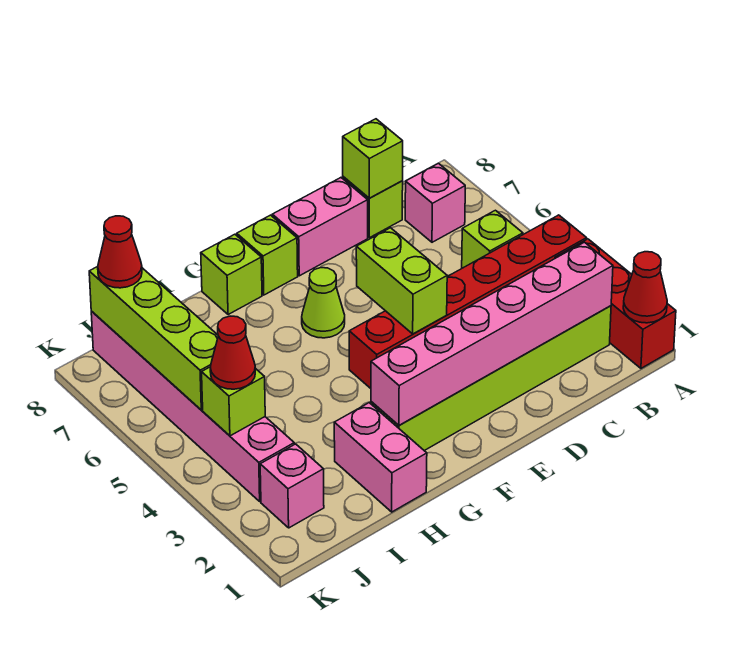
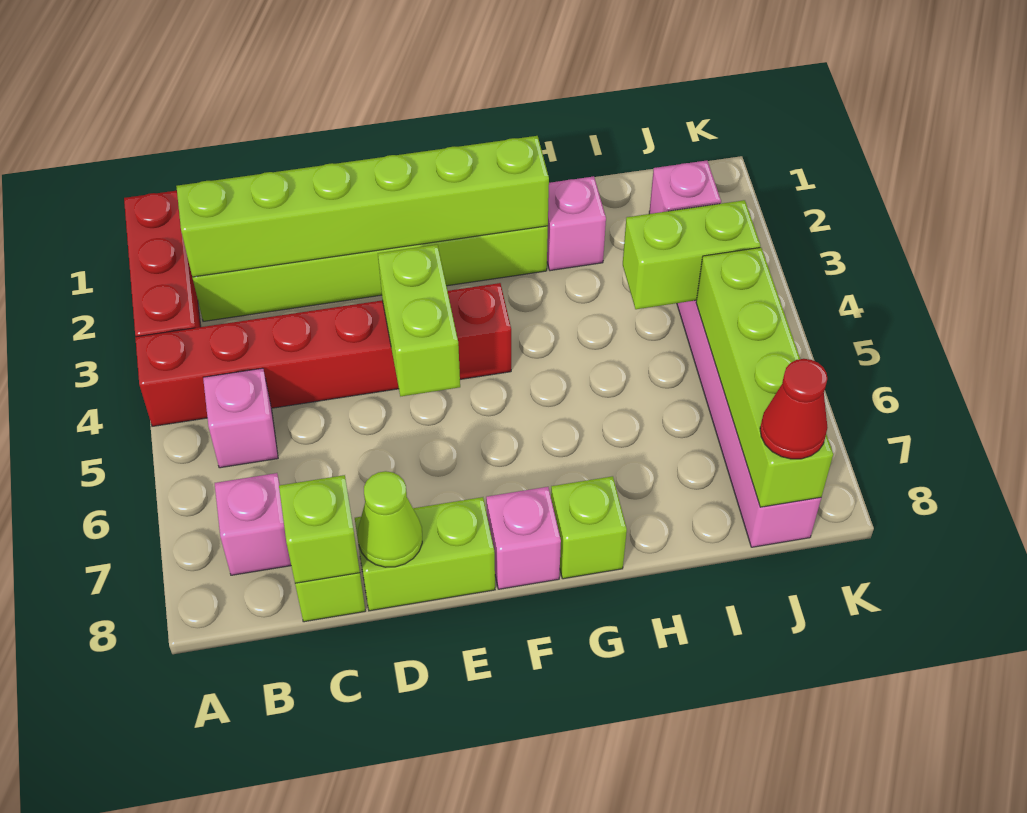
red 1x1 cone [623,252,667,323] -> none
pink 1x6 brick [371,242,613,425] -> lime 1x6 brick [176,136,549,277]
lime 1x1 brick [462,210,523,268] -> pink 1x1 brick [203,368,278,468]
pink 1x2 brick [272,178,368,276] -> lime 1x2 brick [355,497,495,611]
lime 1x1 cone [302,268,345,338] -> lime 1x1 cone moved to [357,471,422,567]
lime 1x1 brick [237,215,298,295] -> pink 1x1 brick [486,487,561,589]
pink 1x2 brick [334,403,427,512] -> pink 1x1 brick [547,176,606,271]
lime 1x1 brick [202,367,265,436] -> lime 1x2 brick [623,200,760,309]
red 1x1 cone [210,316,255,389] -> none

